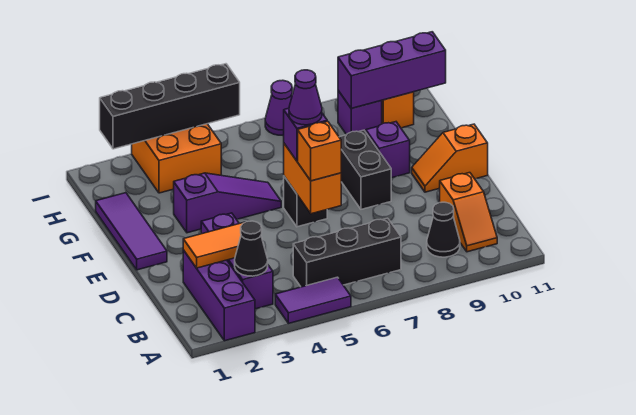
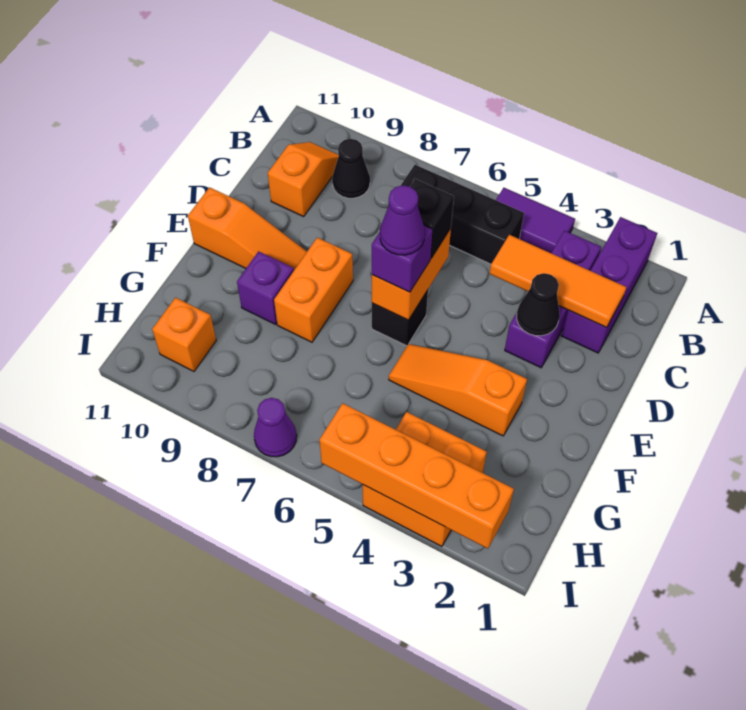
black 1x1 cone [235,221,268,276] -> black 1x1 cone moved to [517,273,560,336]
orange 1x2 tile [183,222,245,268] -> orange 1x3 tile [490,235,626,327]
orange 1x1 brick [298,121,341,181] -> black 1x1 brick [410,179,454,258]
purple 1x3 tile [96,193,167,270] -> none
black 1x2 brick [339,130,391,209] -> orange 1x2 brick [274,238,353,342]
orange 1x2 slope [412,124,488,192] -> orange 1x3 slope [188,187,307,270]
purple 1x3 slope [174,173,281,233] -> orange 1x3 slope [389,344,527,436]
purple 1x1 brick [338,91,382,135] -> none
purple 1x3 brick [338,32,446,108] -> none
black 1x4 brick [100,64,240,149] -> orange 1x4 brick [319,403,514,549]

